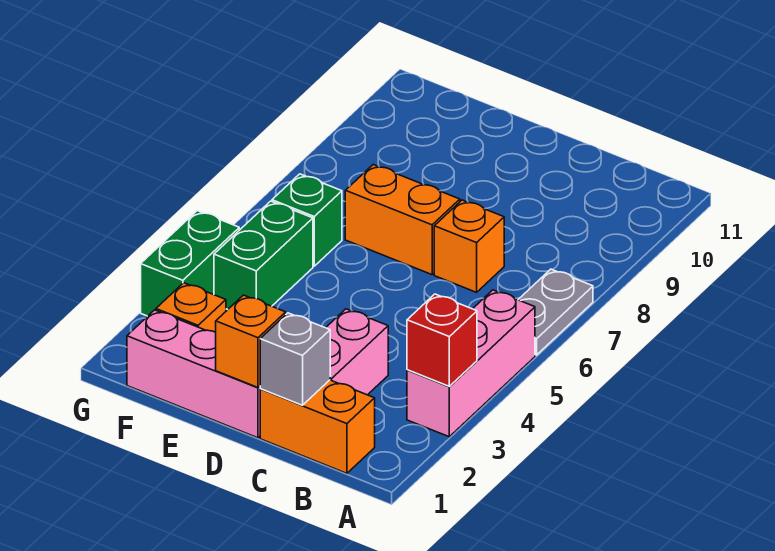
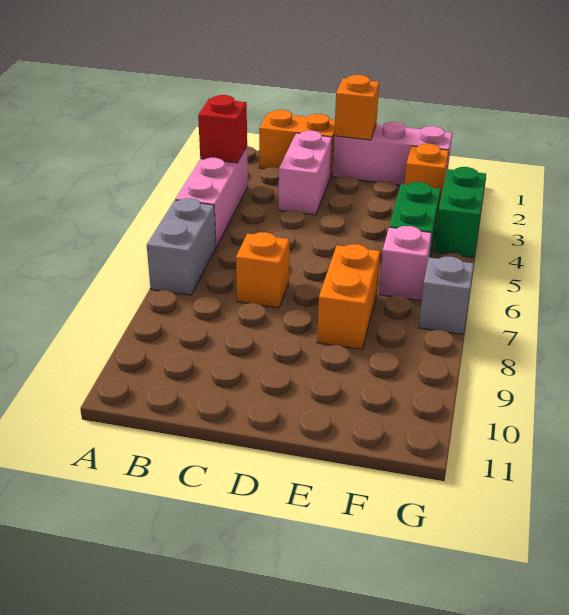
grey 1x2 plate [518,269,593,355] -> grey 1x2 brick [147,198,216,295]
grey 1x1 brick [260,313,330,405] -> grey 1x1 brick moved to [419,257,474,334]
orange 1x2 brick [345,165,460,275] -> orange 1x2 brick turned to [317,244,380,349]
green 1x1 brick [272,174,342,266] -> pink 1x1 brick [379,226,432,301]

